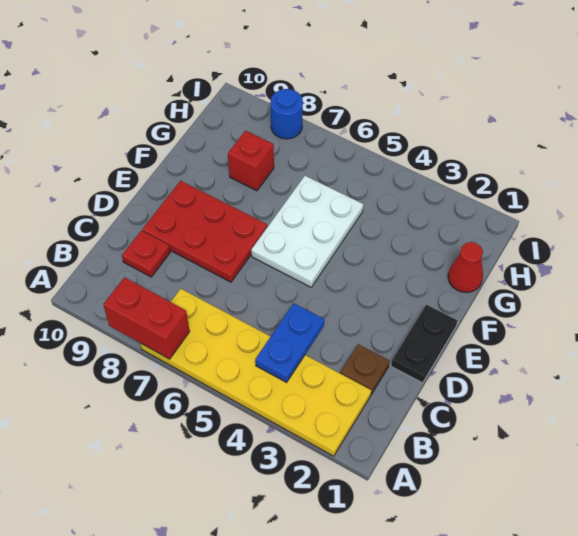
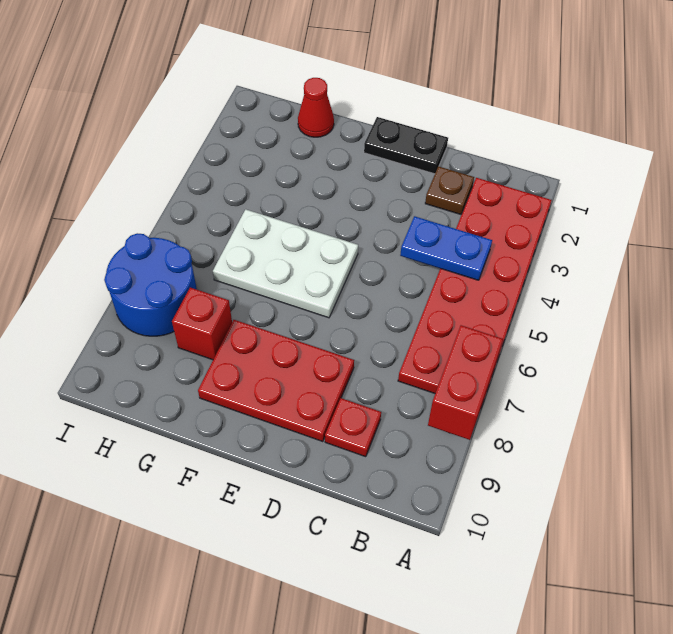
yellow 2x6 plate [140,289,371,456] -> red 2x6 plate [398,178,552,407]
red 2x3 plate [142,181,268,282] -> red 2x3 plate turned to [198,320,354,442]
blue 1x1 round brick [270,89,303,139] -> blue 2x2 round brick [104,233,197,336]

